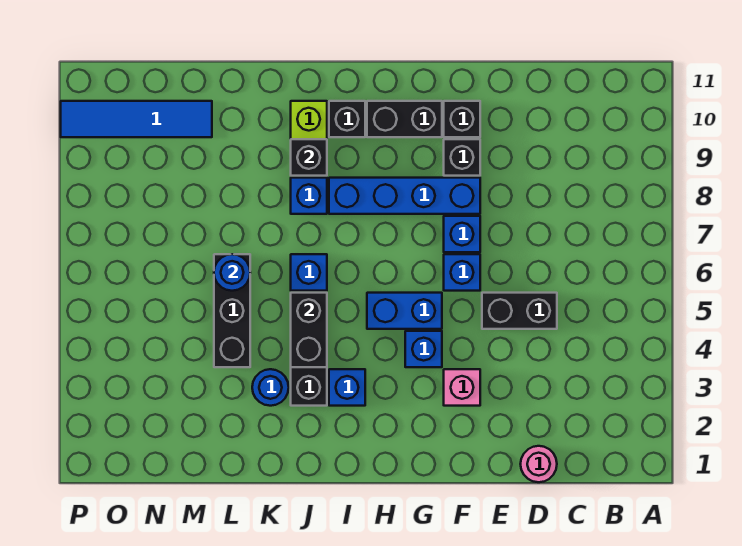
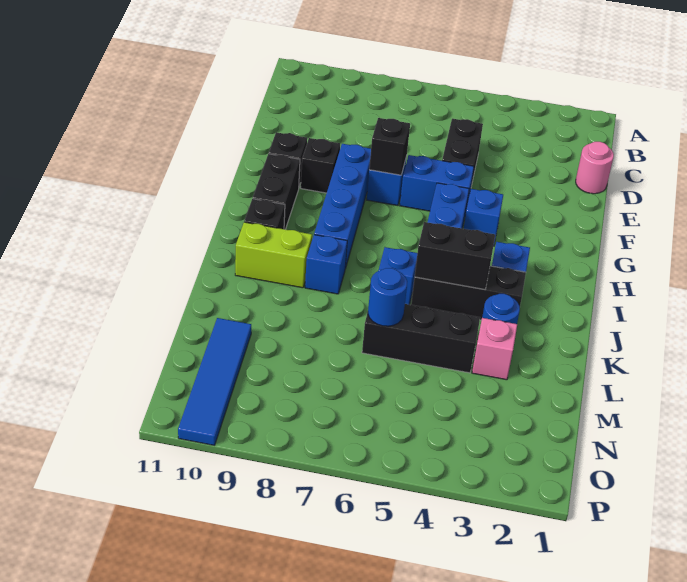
pink 1x1 brick [444,369,480,406] -> pink 1x1 brick moved to [472,318,517,380]
blue 1x1 brick [444,254,480,291] -> blue 1x2 brick [400,155,474,211]
black 1x1 brick [291,139,327,176] -> black 1x1 brick moved to [369,118,410,175]

